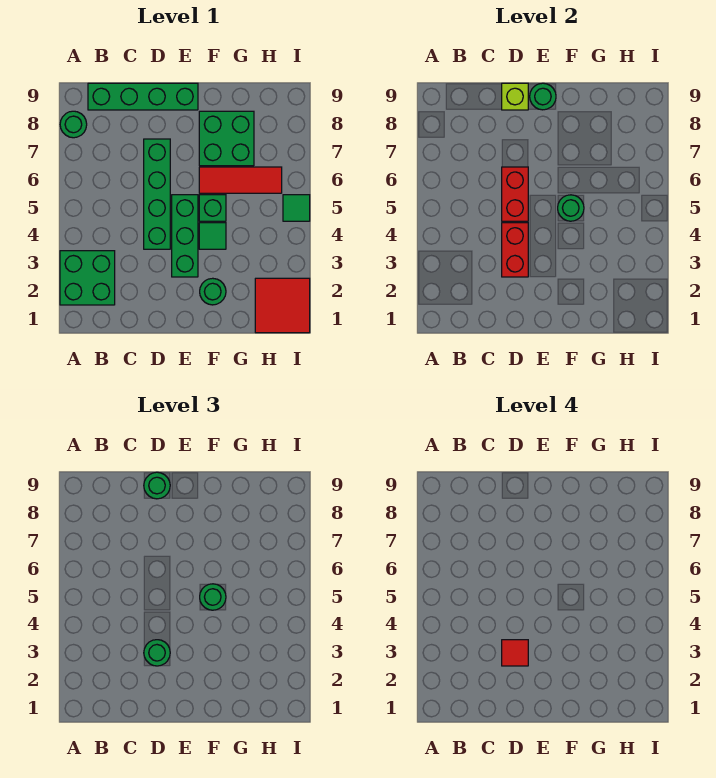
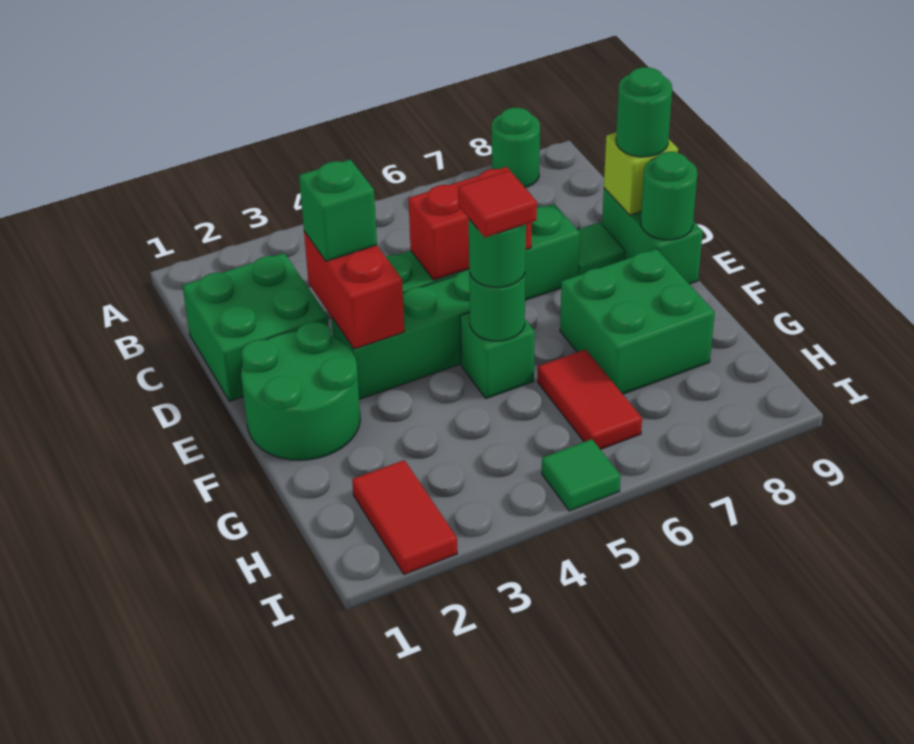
green 2x2 brick [60,251,115,305] -> green 2x2 brick moved to [183,253,328,401]
green 1x4 brick [88,83,198,110] -> green 1x2 brick [602,188,703,284]
red 1x2 brick [502,223,528,277] -> red 1x2 brick turned to [304,231,404,349]
green 1x1 round brick [144,640,170,666] -> green 1x1 brick [299,159,377,261]
red 1x1 tile [502,640,528,666] -> red 1x1 tile moved to [458,170,537,237]
green 1x1 round brick [200,278,226,305] -> green 2x2 round brick [241,322,360,460]
green 1x1 tile [199,223,226,249] -> green 1x1 tile moved to [578,222,625,275]
red 1x3 tile [199,167,282,193] -> red 1x2 tile [538,349,642,450]
red 2x2 tile [255,278,310,333] -> red 1x2 tile [352,460,457,574]

